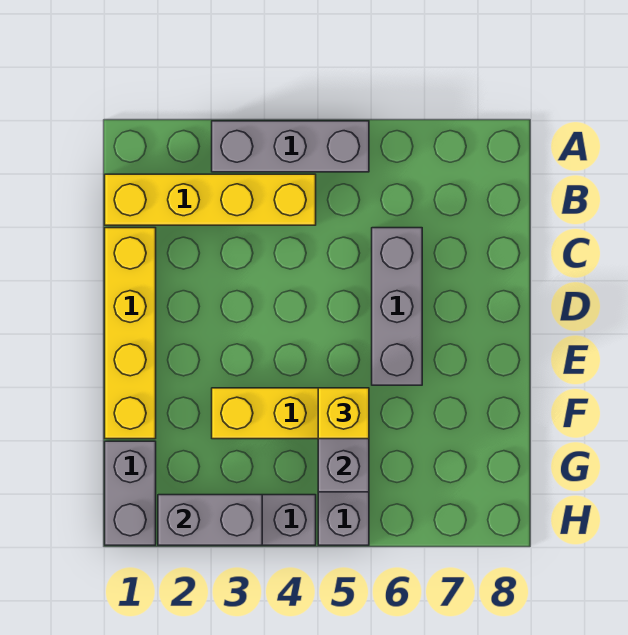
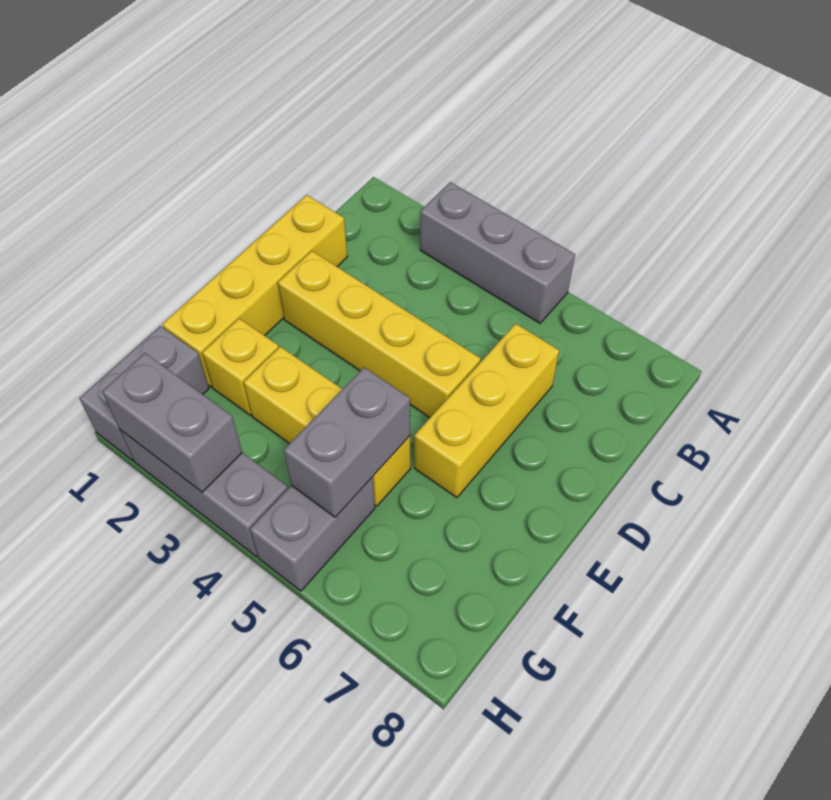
yellow 1x4 brick [105,174,316,225] -> yellow 1x4 brick moved to [278,251,481,417]
grey 1x3 brick [372,228,422,385] -> yellow 1x3 brick [414,324,559,498]
yellow 1x1 brick [318,388,369,439] -> yellow 1x1 brick moved to [202,319,279,415]

